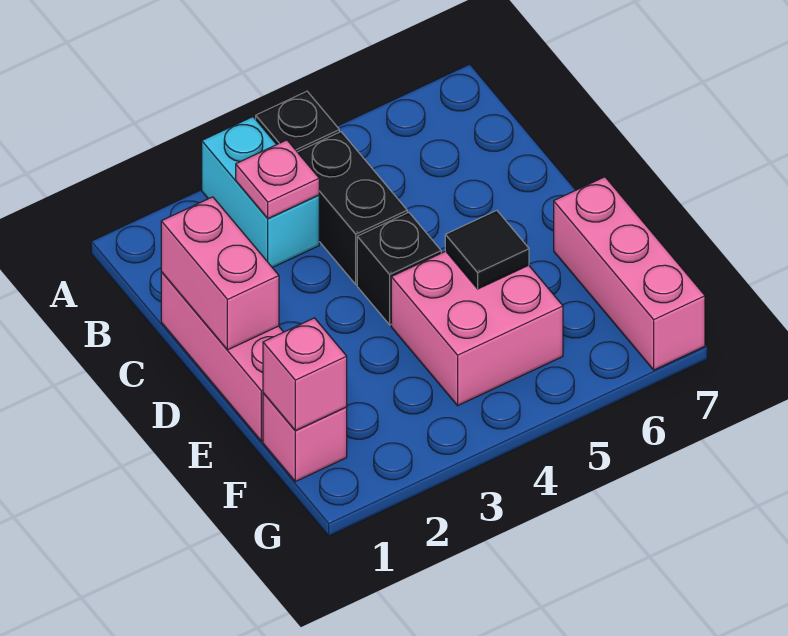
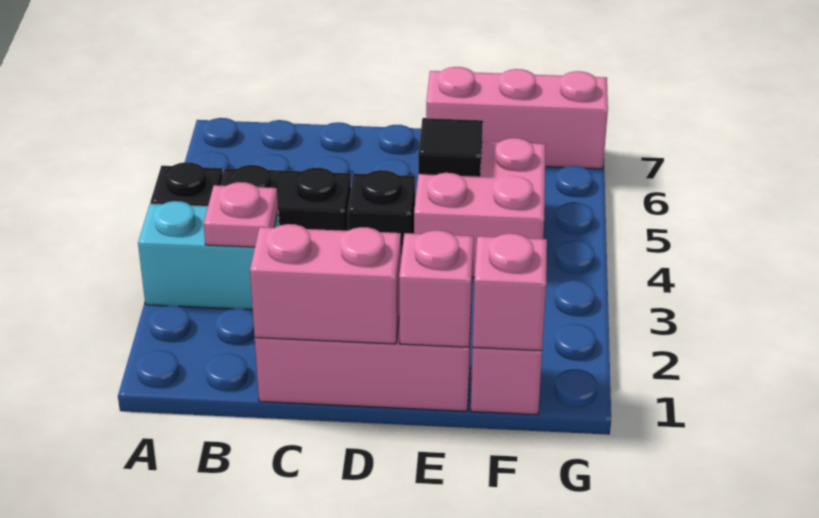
none -> pink 1x1 brick [399,230,474,347]

